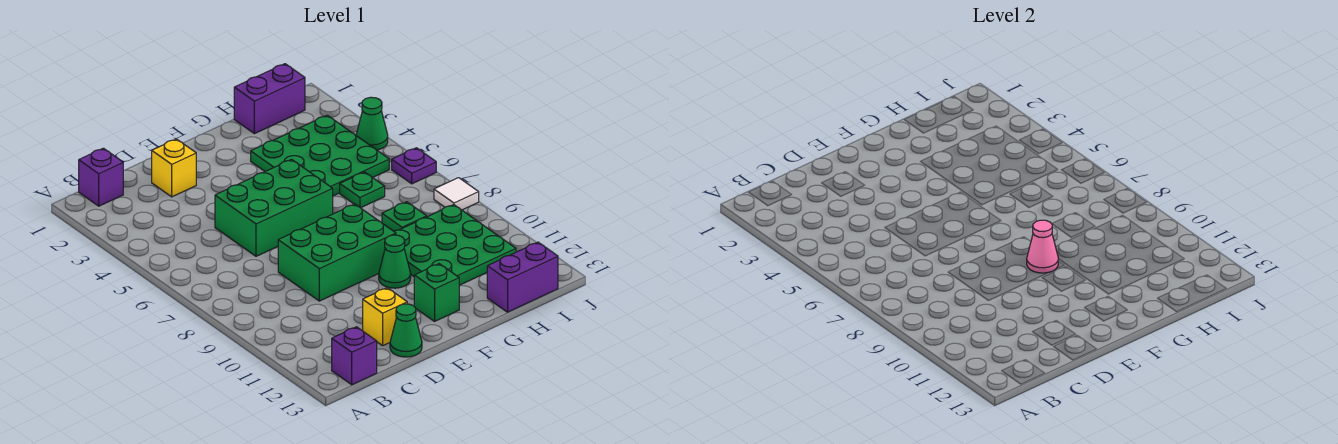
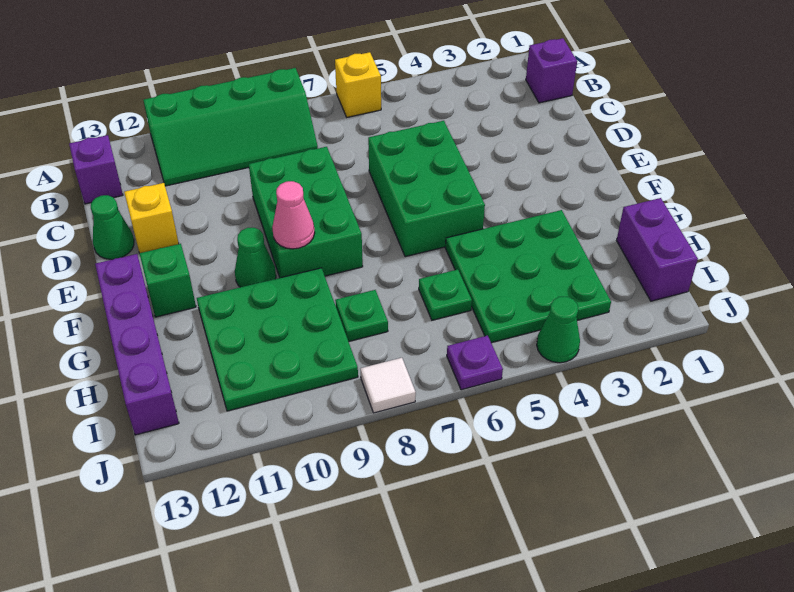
none -> green 2x4 slope [143,68,318,186]
yellow 1x1 brick [152,139,196,197] -> yellow 1x1 brick moved to [335,52,381,117]
purple 1x2 brick [487,242,558,312] -> purple 1x4 brick [95,254,179,435]

